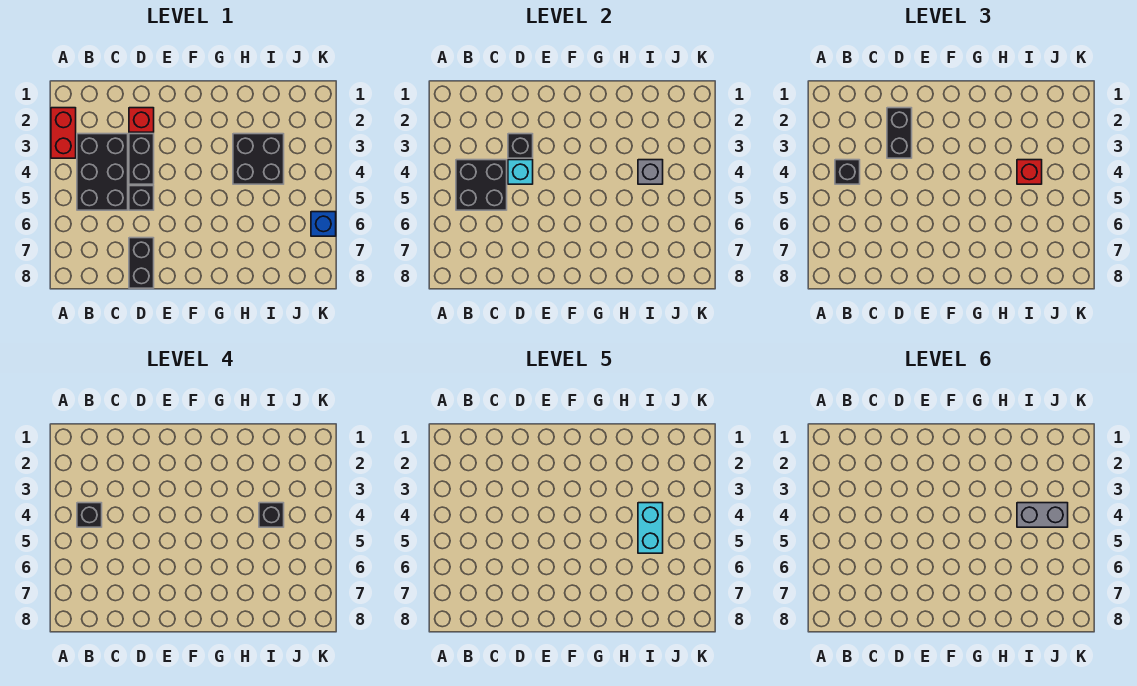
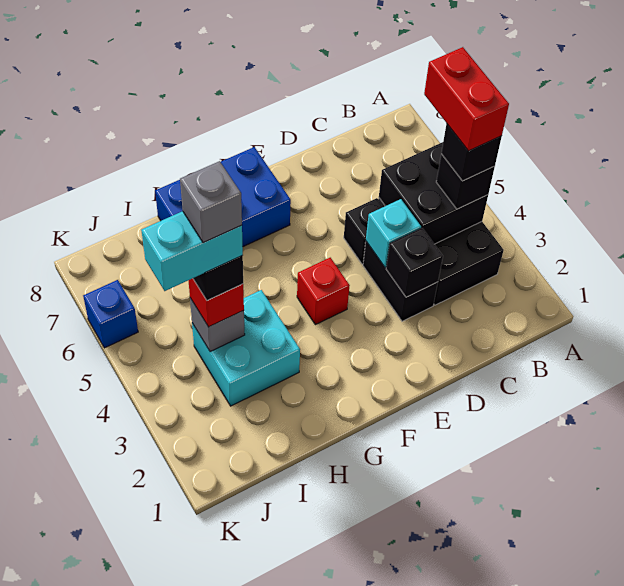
red 1x2 brick [51,108,76,158] -> red 1x2 brick moved to [424,47,509,151]
red 1x1 brick [129,108,154,132] -> red 1x1 brick moved to [297,258,350,325]
black 1x2 brick [887,108,912,158] -> none
black 1x2 brick [129,238,154,288] -> none
none -> blue 2x3 brick [155,147,291,247]
black 2x2 brick [233,134,284,184] -> cyan 2x2 brick [192,290,300,406]
cyan 1x2 brick [638,503,663,553] -> cyan 1x2 brick turned to [141,211,243,291]
grey 1x2 brick [1017,503,1068,527] -> grey 1x1 brick [180,161,242,243]

